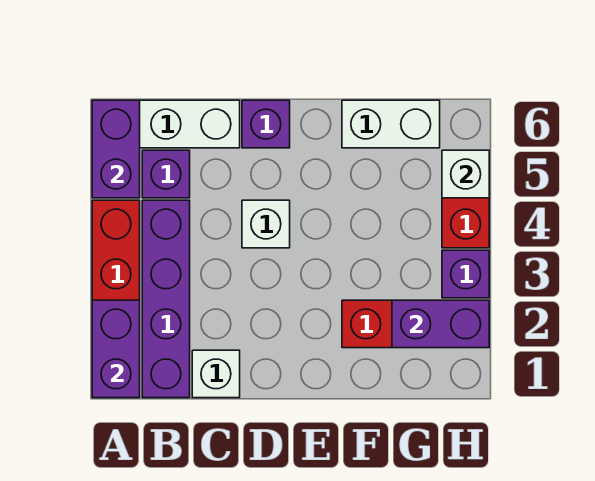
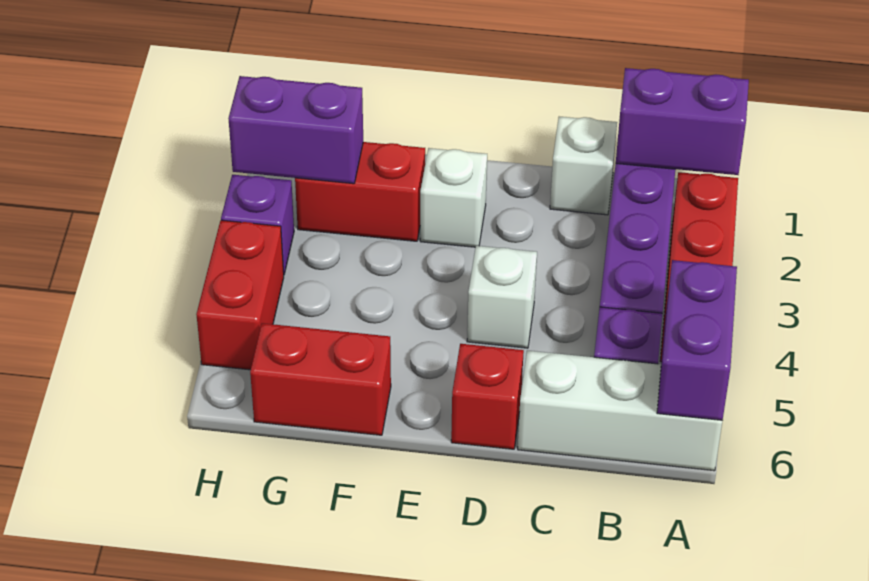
purple 1x2 brick [92,300,140,398] -> purple 1x2 brick turned to [616,68,749,175]
purple 1x1 brick [242,100,290,148] -> red 1x1 brick [451,344,524,449]
white 1x2 brick [342,100,440,148] -> red 1x2 brick [250,323,391,435]
white 1x1 brick [442,150,489,198] -> white 1x1 brick moved to [420,148,487,247]

